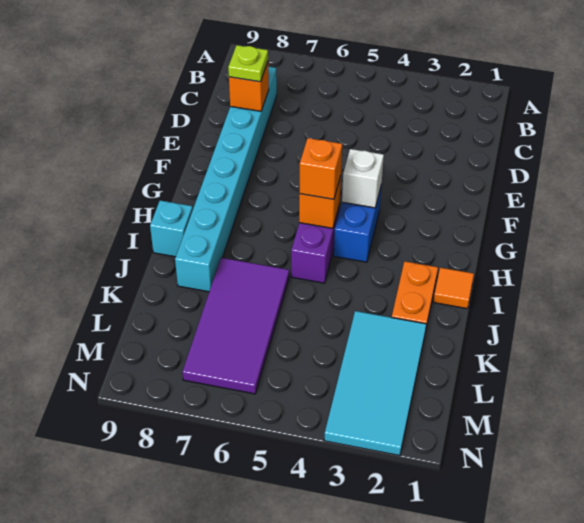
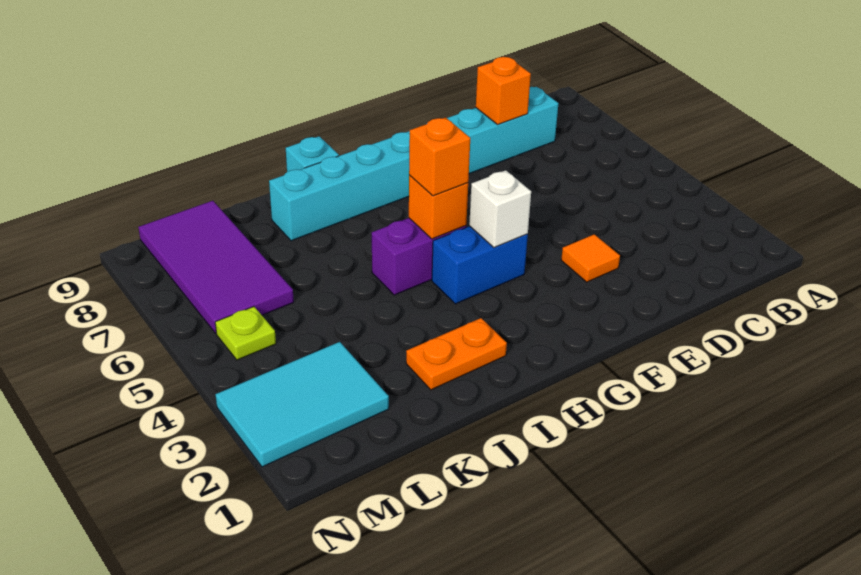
lime 1x1 plate [228,45,268,82] -> lime 1x1 plate moved to [215,307,276,360]
orange 1x1 tile [433,268,474,309] -> orange 1x1 tile moved to [561,234,620,282]
purple 2x4 tile [182,258,289,394] -> purple 2x4 tile turned to [138,201,294,333]
cyan 2x4 tile [324,311,426,456] -> cyan 2x3 tile [216,342,389,467]

